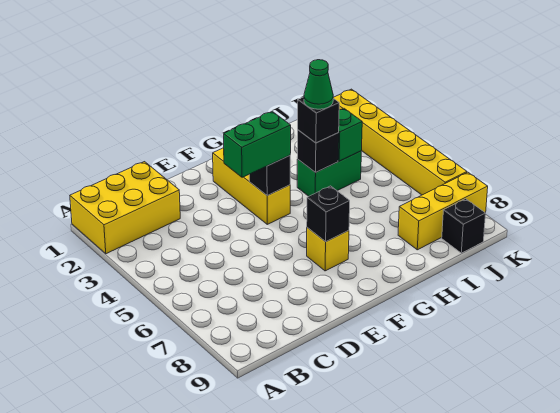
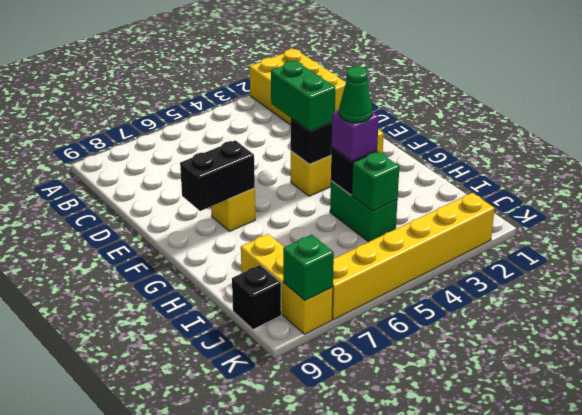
black 1x1 brick [307,186,350,242] -> black 1x2 brick [180,140,255,211]
black 1x1 brick [298,97,339,143] -> purple 1x1 brick [332,110,379,161]
none -> green 1x1 brick [283,235,334,300]

